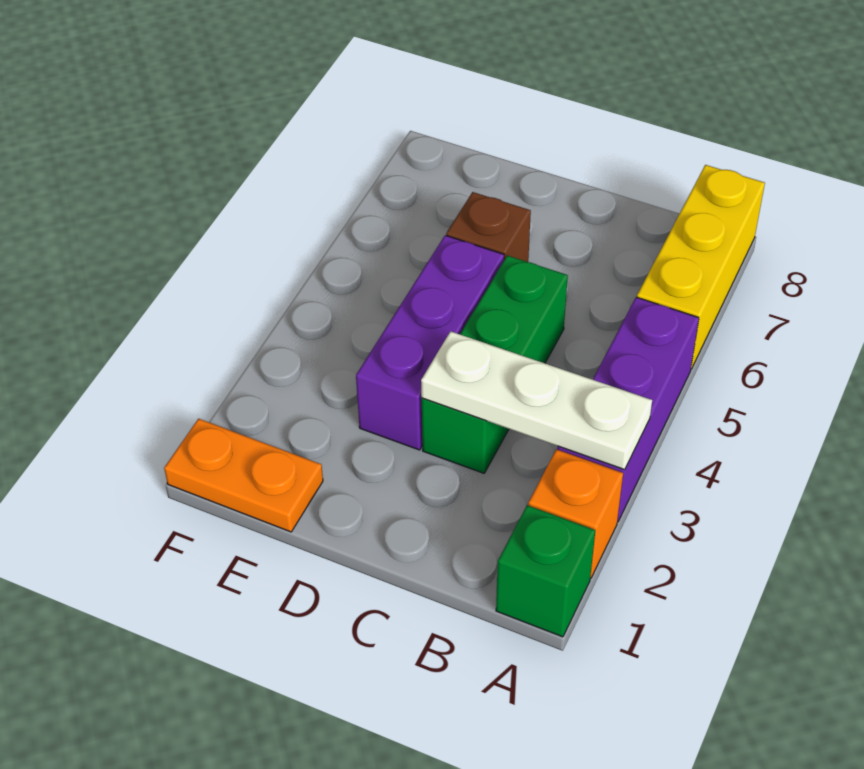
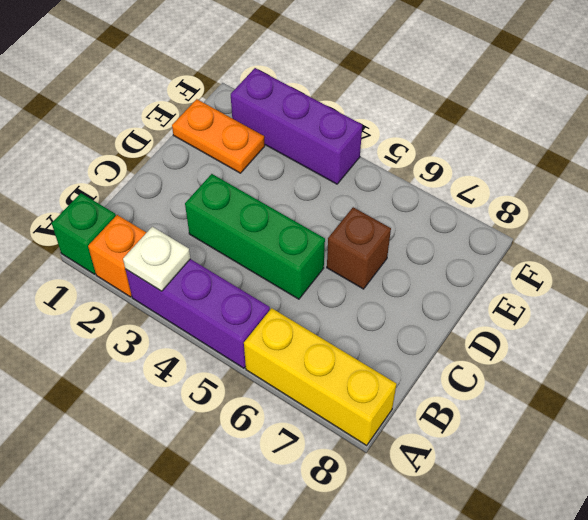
white 1x3 plate [421,331,652,470] -> white 1x1 plate [123,227,190,291]
purple 1x3 brick [356,235,504,450] -> purple 1x3 brick moved to [231,68,362,184]
orange 1x2 plate [164,419,323,532] -> orange 1x2 plate turned to [172,99,265,173]

